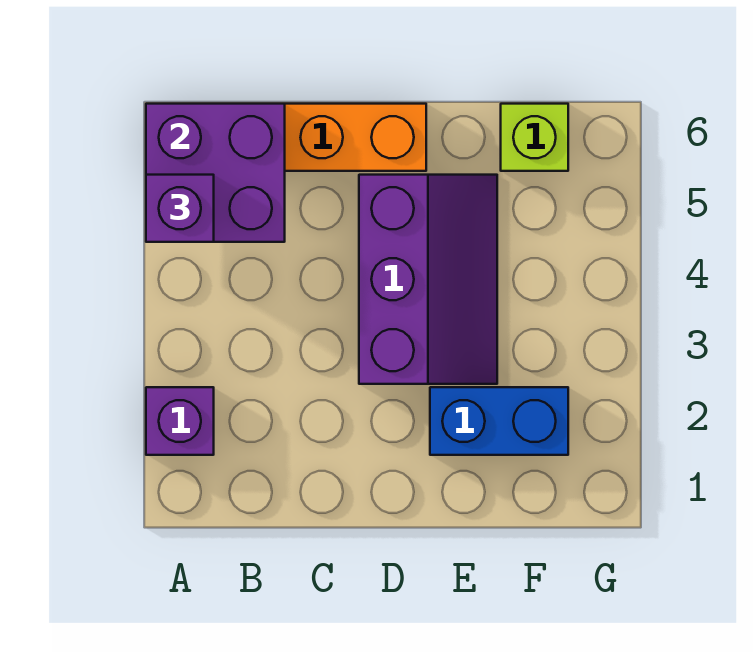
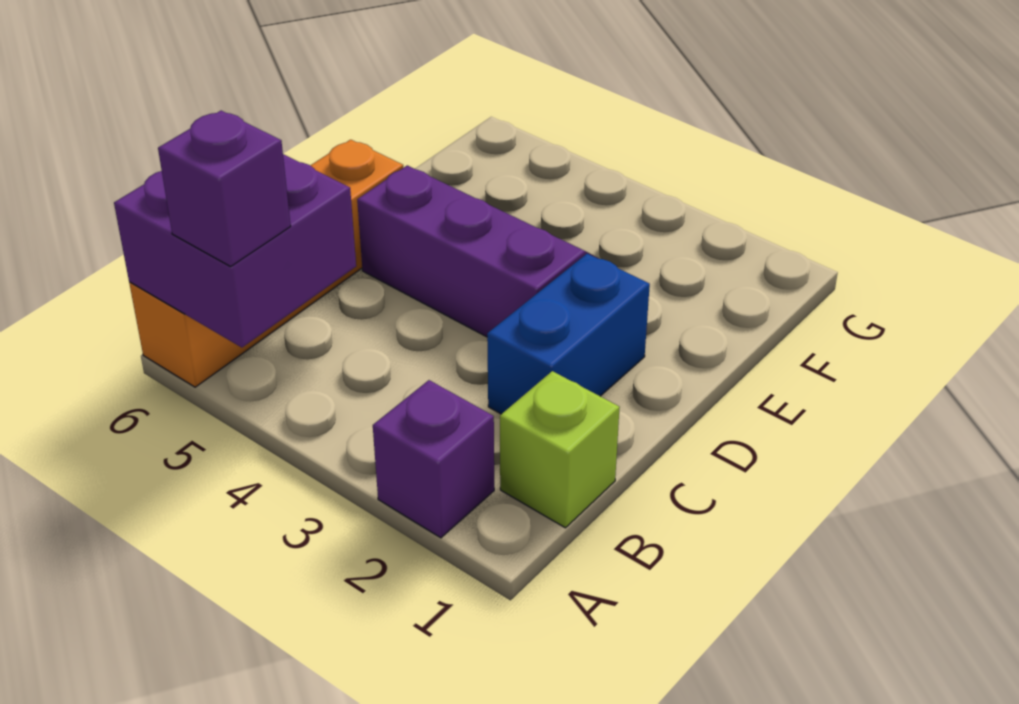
blue 1x2 brick [430,387,568,455] -> blue 1x2 brick moved to [487,254,650,414]
lime 1x1 brick [501,104,568,171] -> lime 1x1 brick moved to [500,371,620,528]

